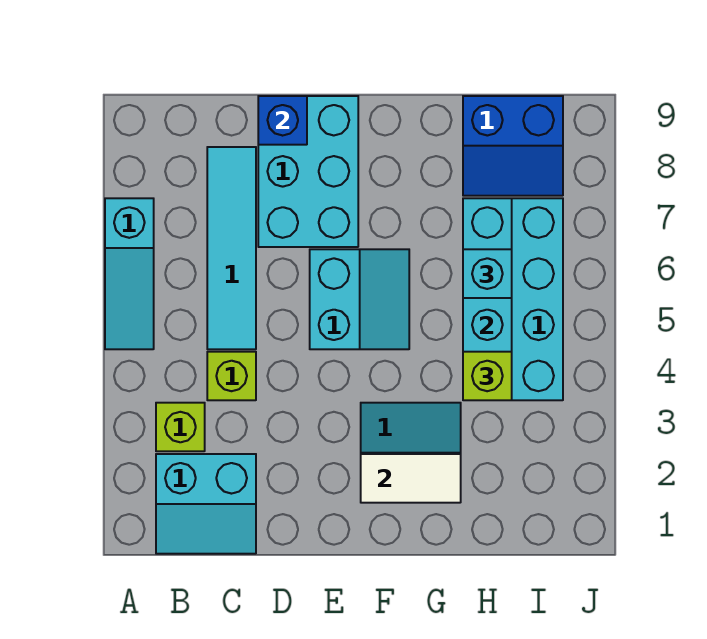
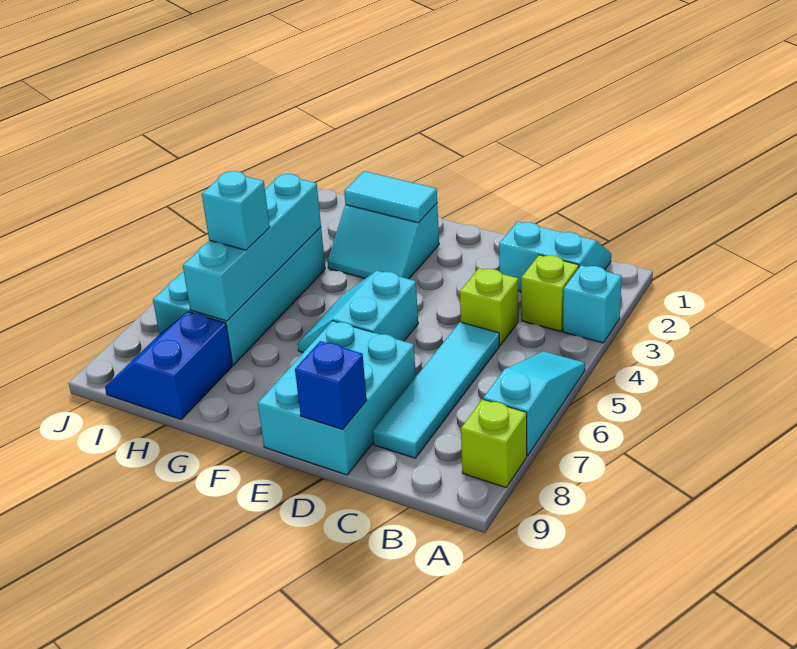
none -> cyan 1x1 brick [563,265,622,343]
white 1x2 tile [361,454,461,503] -> cyan 1x2 tile [344,171,437,223]
lime 1x1 brick [463,352,512,400] -> lime 1x1 brick moved to [461,399,527,487]
blue 2x2 slope [463,96,563,196] -> blue 2x2 slope turned to [105,312,233,419]

